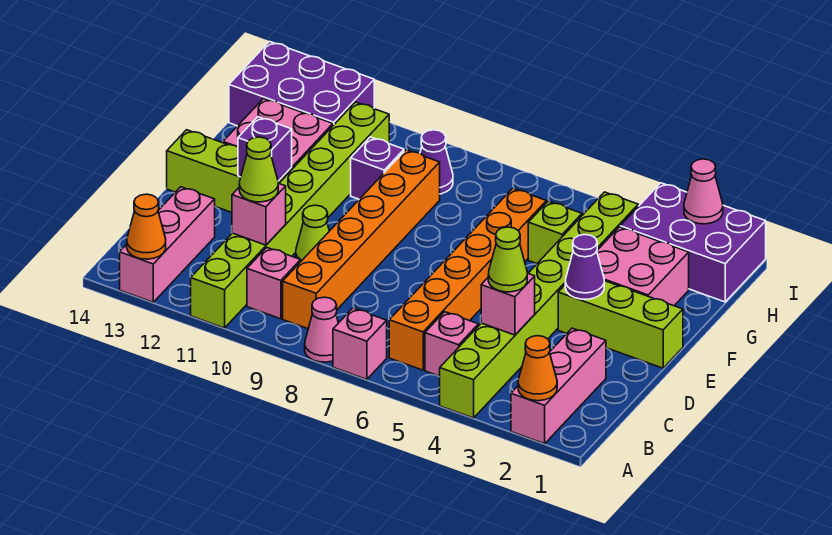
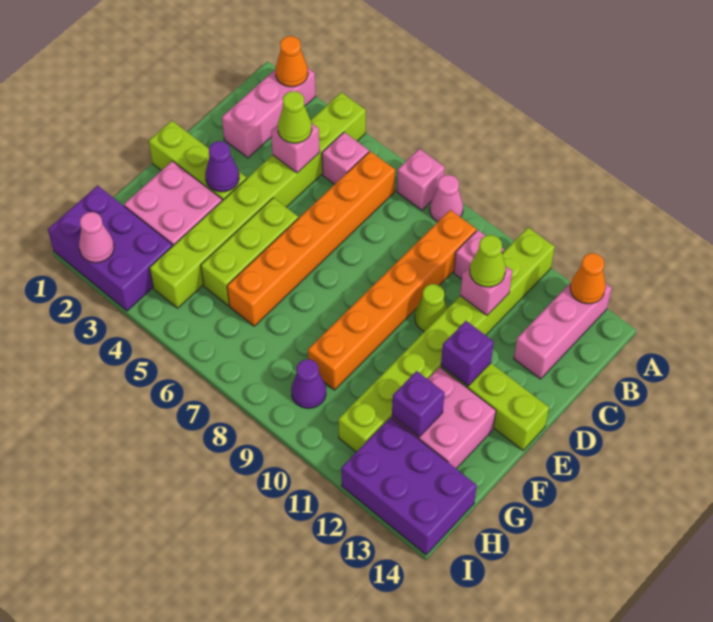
lime 1x1 brick [528,201,582,263] -> lime 1x3 brick [201,198,298,305]
purple 1x1 brick [351,137,404,199] -> purple 1x1 brick moved to [392,371,445,437]

